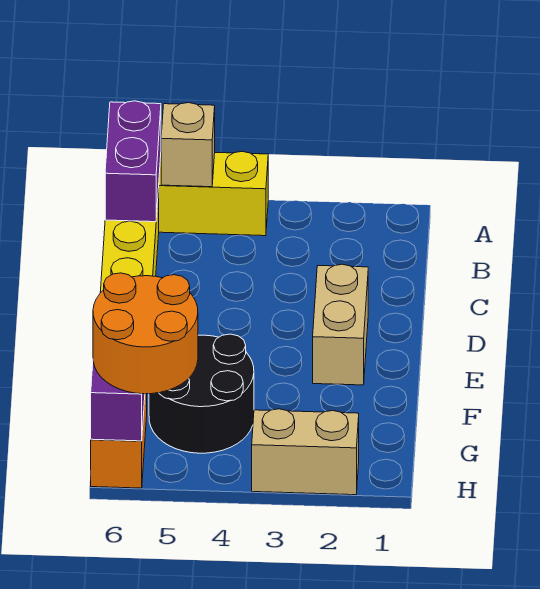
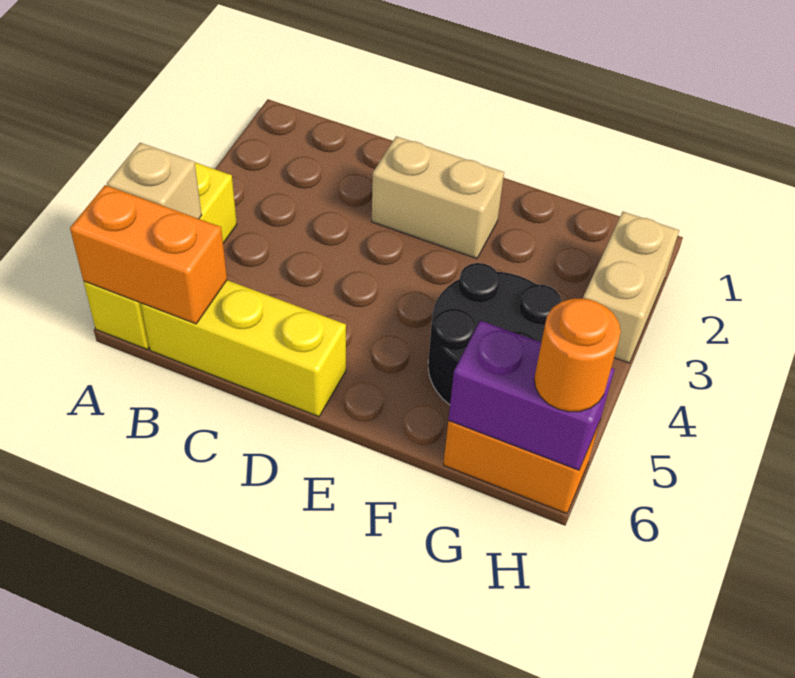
purple 1x2 brick [105,101,161,222] -> orange 1x2 brick [70,185,227,324]
orange 2x2 round brick [93,273,198,394] -> orange 1x1 round brick [534,299,621,412]

